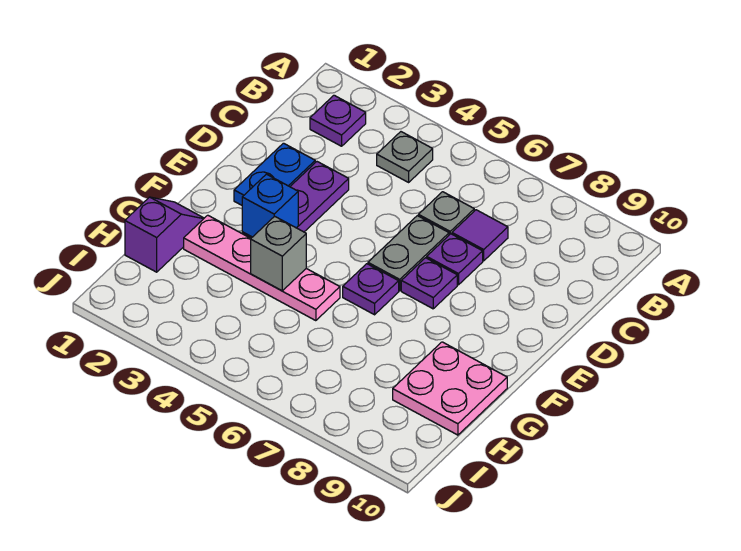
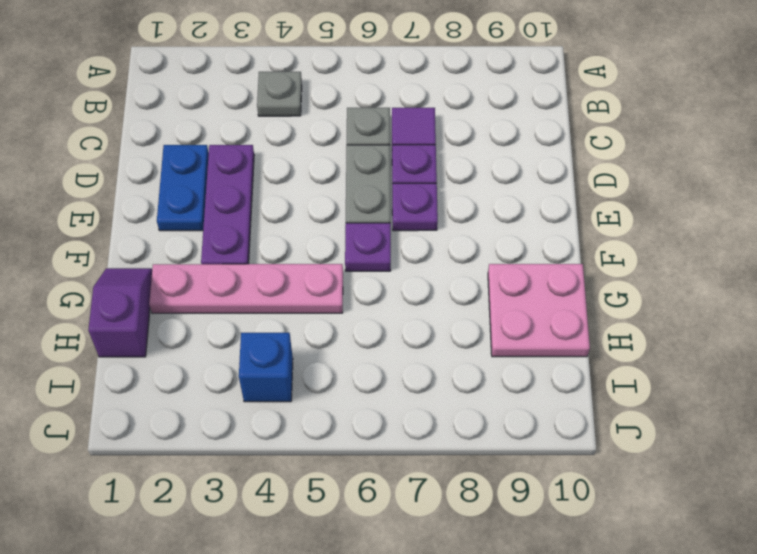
purple 1x1 plate [310,95,366,146] -> none
blue 1x1 brick [242,174,298,237] -> blue 1x1 brick moved to [239,333,293,402]
grey 1x1 brick [251,216,306,291] -> none

